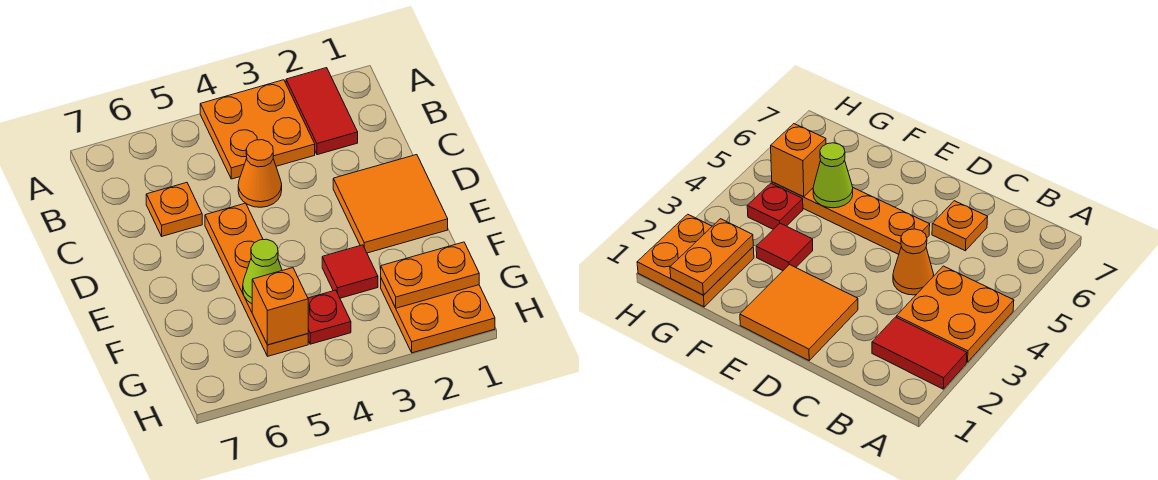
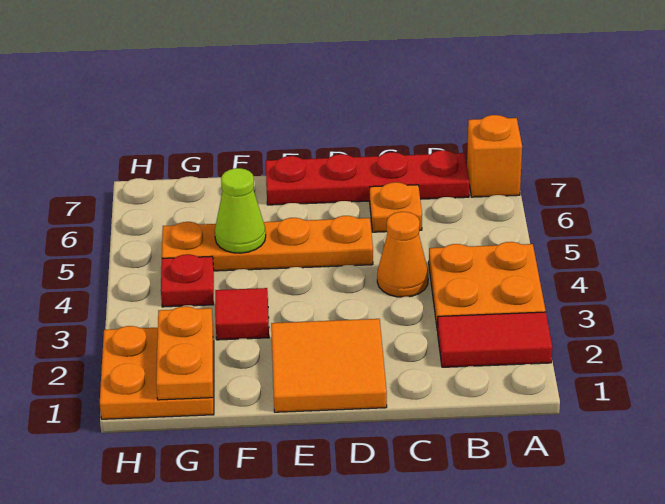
none -> red 1x4 plate [266,150,469,205]
orange 1x1 brick [252,268,308,345] -> orange 1x1 brick moved to [467,115,522,197]

